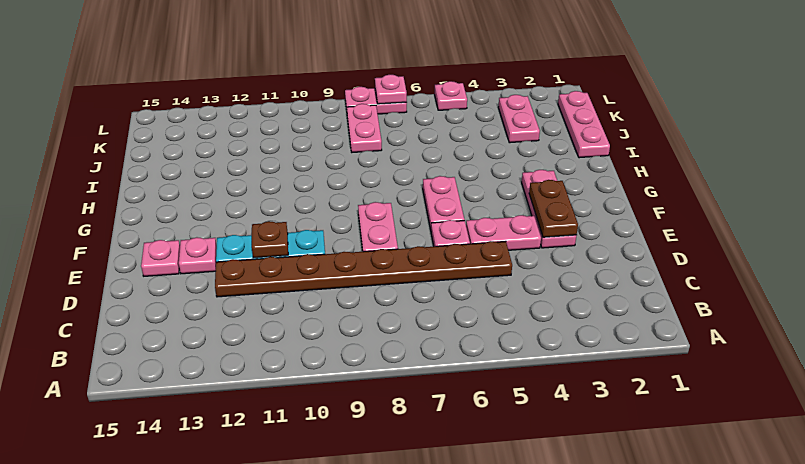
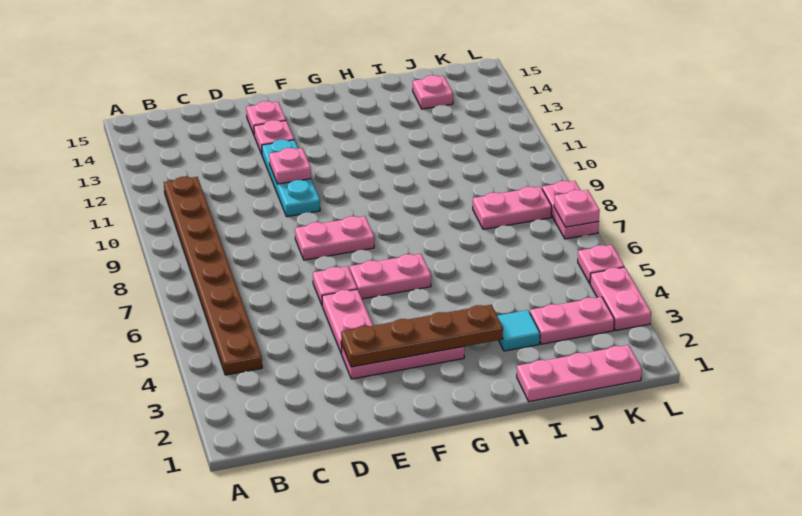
brown 1x8 plate [215,241,512,297] -> brown 1x8 plate moved to [164,177,262,375]
brown 1x2 plate [529,180,578,237] -> brown 1x4 plate [341,305,503,367]
brown 1x1 plate [252,221,288,258] -> pink 1x1 plate [269,148,311,184]
none -> cyan 1x1 tile [497,310,540,351]
none -> pink 1x1 plate [413,75,453,109]
none -> pink 1x2 plate [590,267,651,330]

